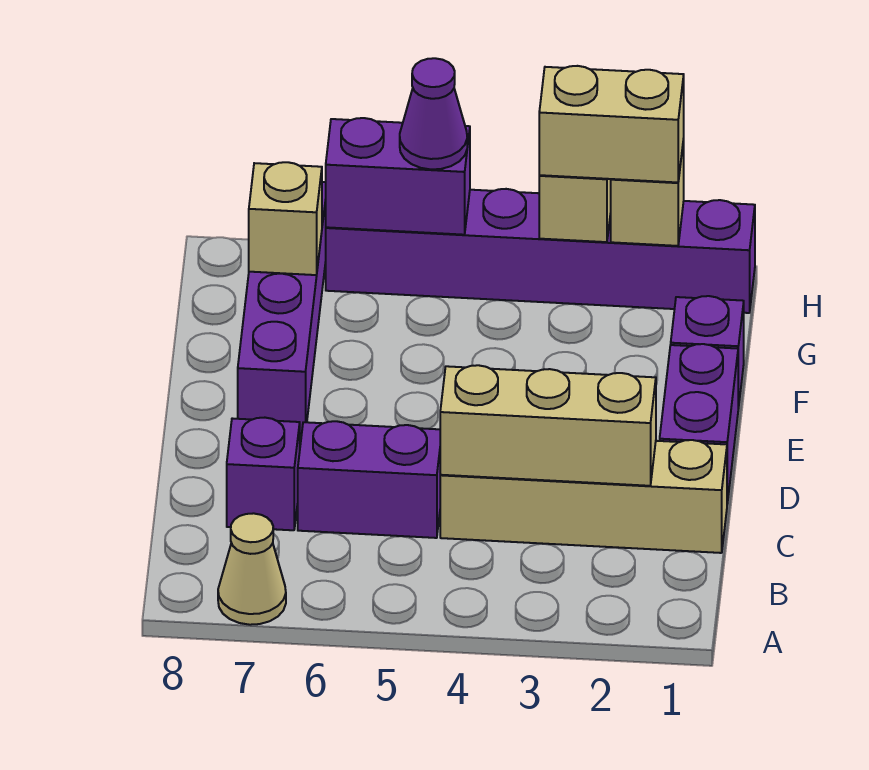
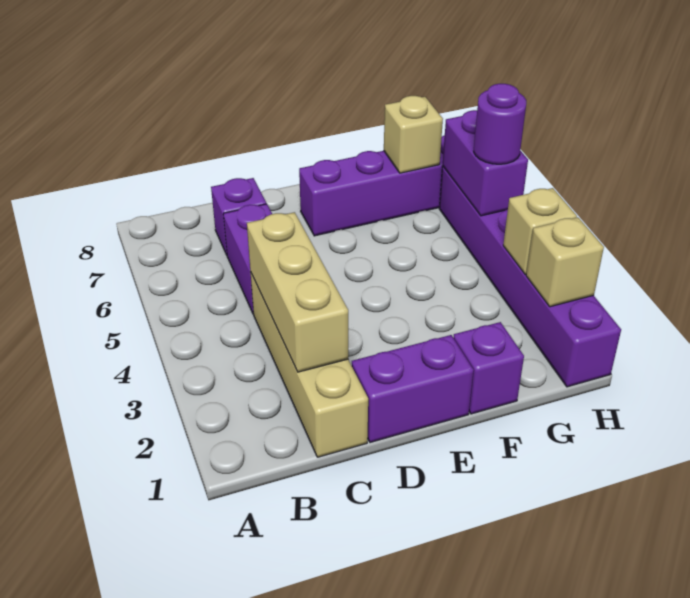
tan 1x1 cone [218,513,286,625] -> none
tan 1x2 brick [539,66,684,182] -> none
purple 1x1 cone [400,58,467,169] -> purple 1x1 round brick [474,84,526,164]

